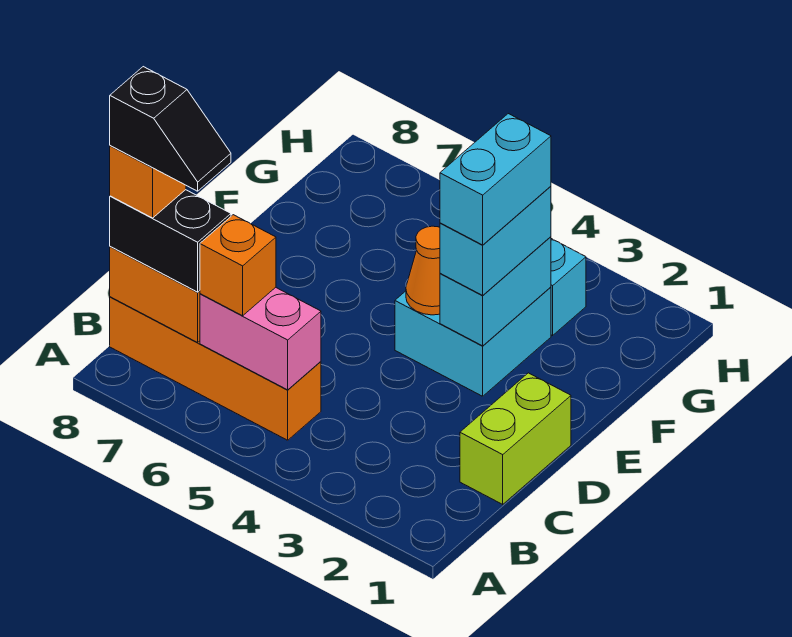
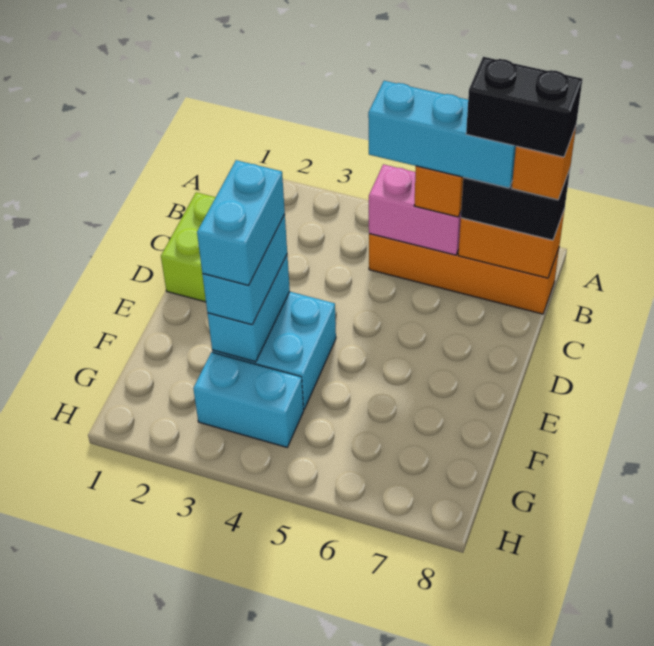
none -> cyan 1x3 brick [368,81,516,188]
black 1x2 slope [110,67,231,191] -> black 1x2 brick [466,57,582,157]
orange 1x1 cone [406,226,440,315] -> none

